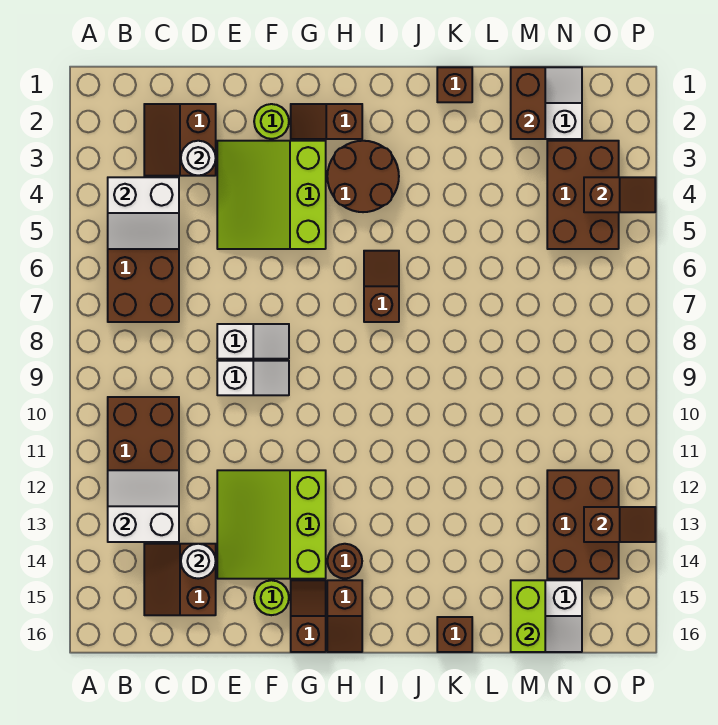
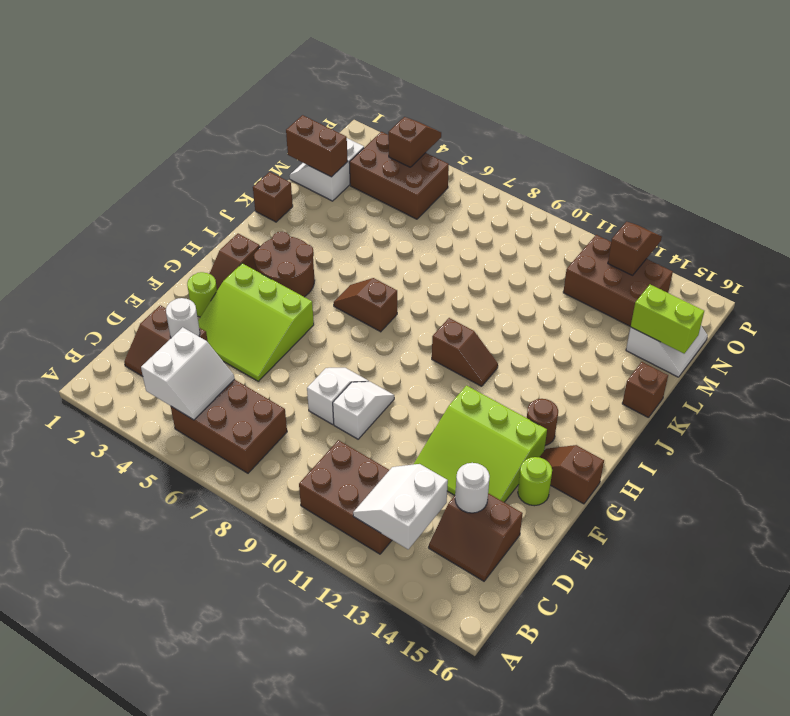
brown 1x2 slope [327,580,362,652] -> brown 1x2 slope moved to [432,318,498,386]

